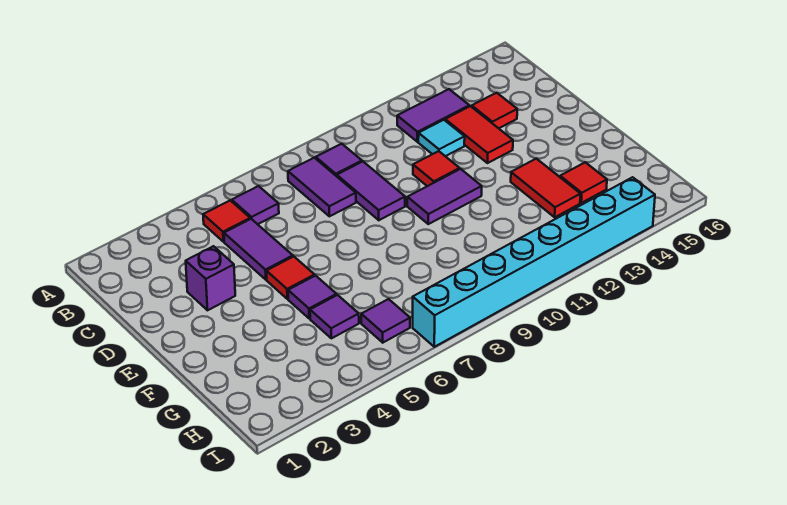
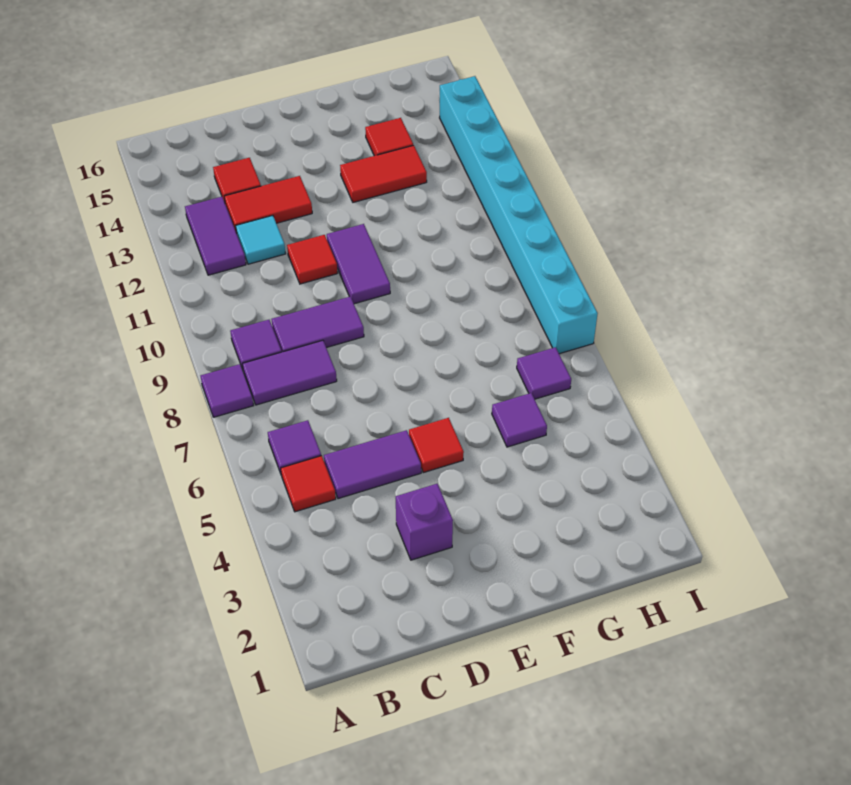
purple 1x1 tile [288,276,337,319] -> purple 1x1 tile moved to [201,364,253,417]

